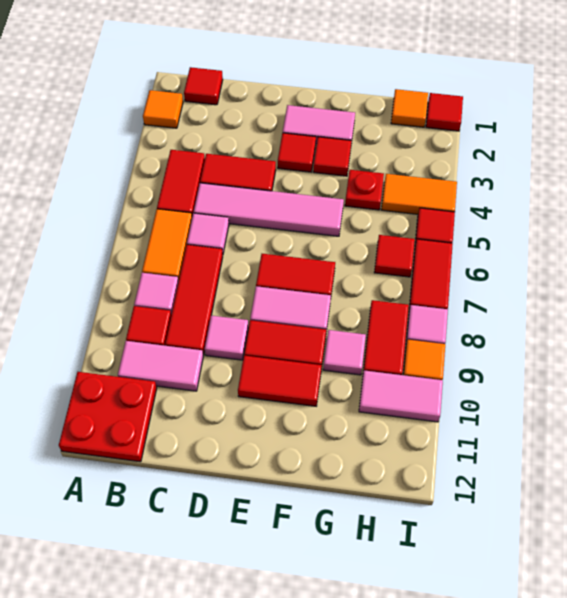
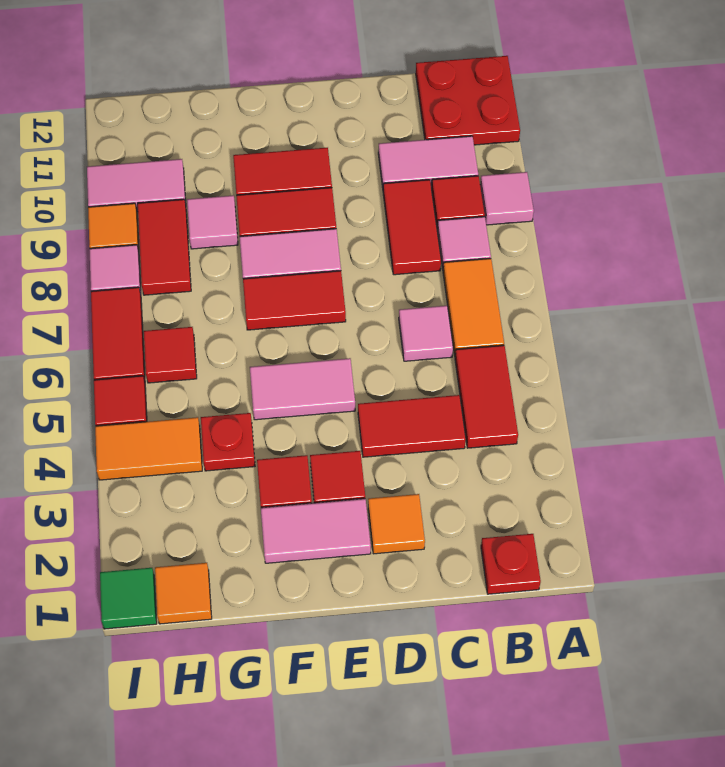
orange 1x1 tile [143,90,183,128] -> orange 1x1 tile moved to [368,494,425,554]
red 1x1 tile [184,67,223,105] -> red 1x1 plate [481,534,541,594]
pink 1x4 tile [194,183,344,236] -> pink 1x2 tile [250,358,355,420]
red 1x3 tile [165,245,223,355] -> red 1x2 tile [383,180,441,275]
pink 1x1 tile [205,316,248,360] -> pink 1x1 tile moved to [480,172,534,225]
red 1x1 tile [426,93,463,131] -> green 1x1 tile [100,568,157,629]

